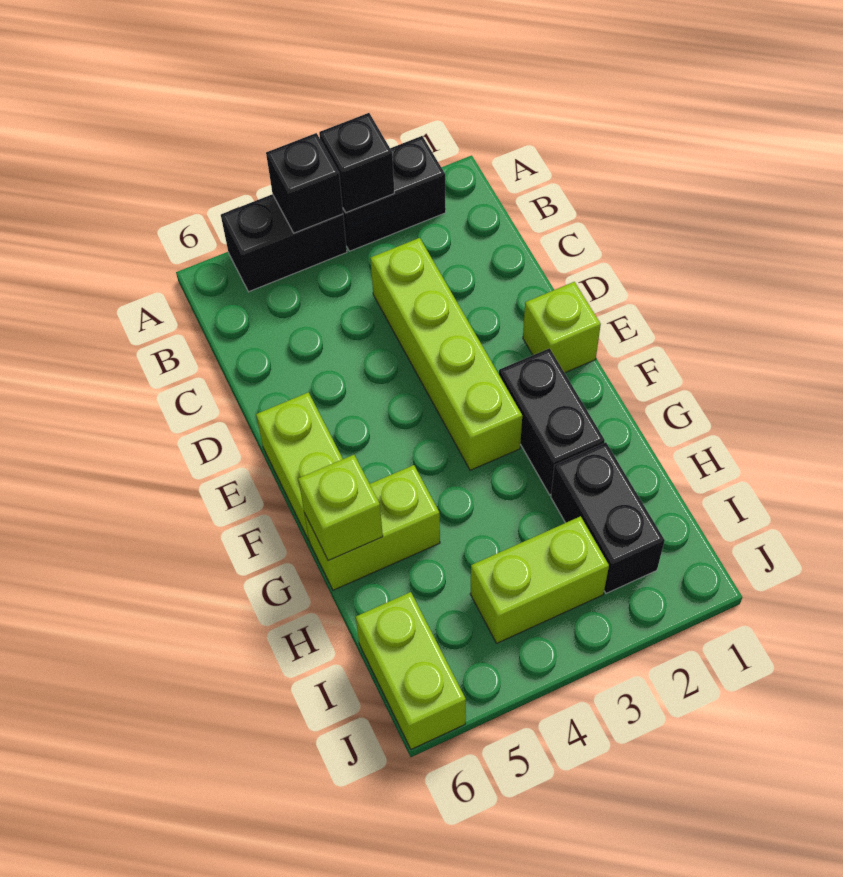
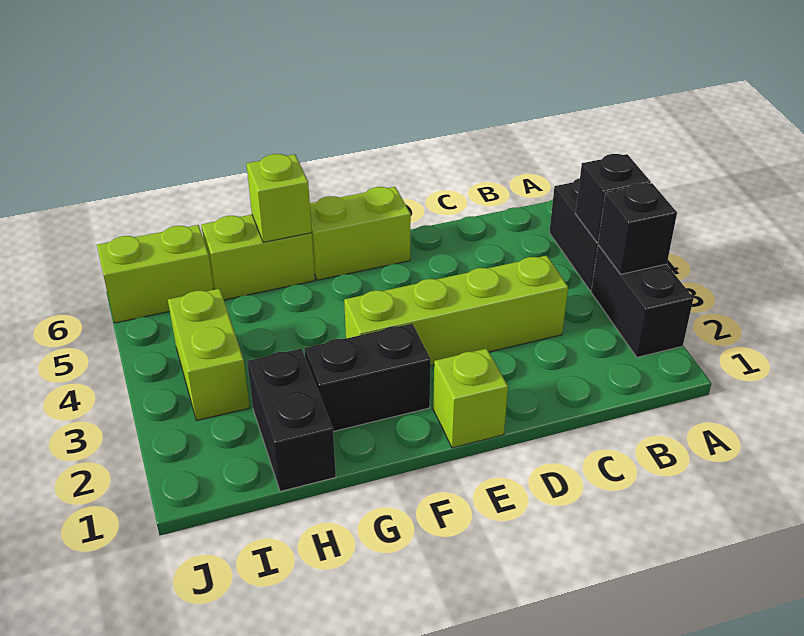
lime 1x2 brick [304,465,440,590] -> lime 1x2 brick turned to [201,215,315,300]
black 1x2 brick [551,443,665,593] -> black 1x2 brick turned to [247,349,336,491]

